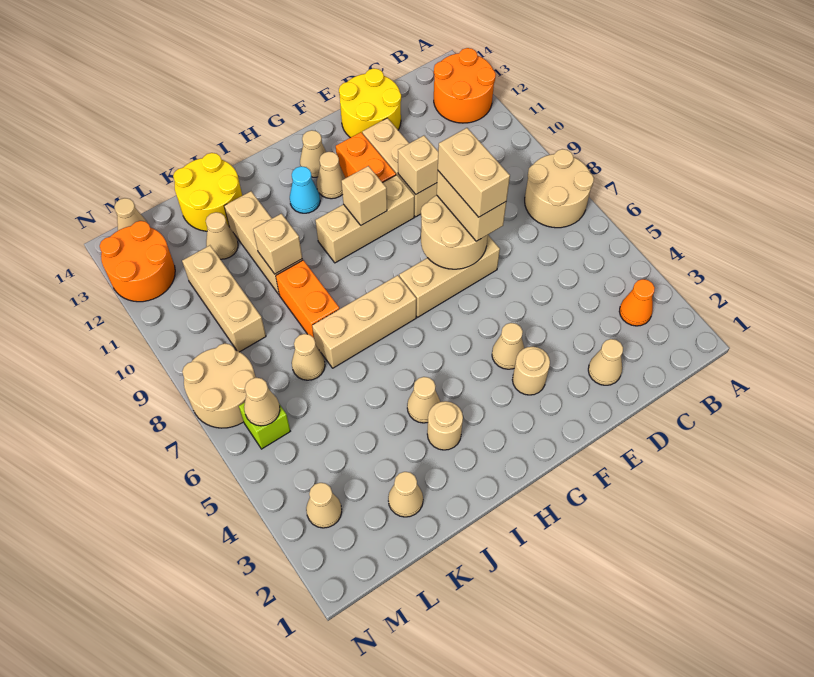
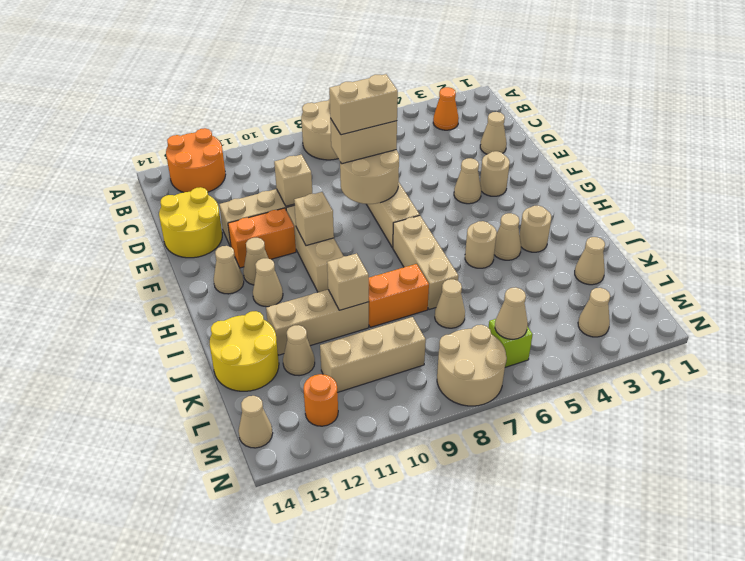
cyan 1x1 cone [290,166,320,213] -> tan 1x1 cone [253,258,283,307]
none -> tan 1x1 round brick [465,221,497,268]
orange 2x2 round brick [100,221,175,302] -> orange 1x1 round brick [303,374,338,426]

